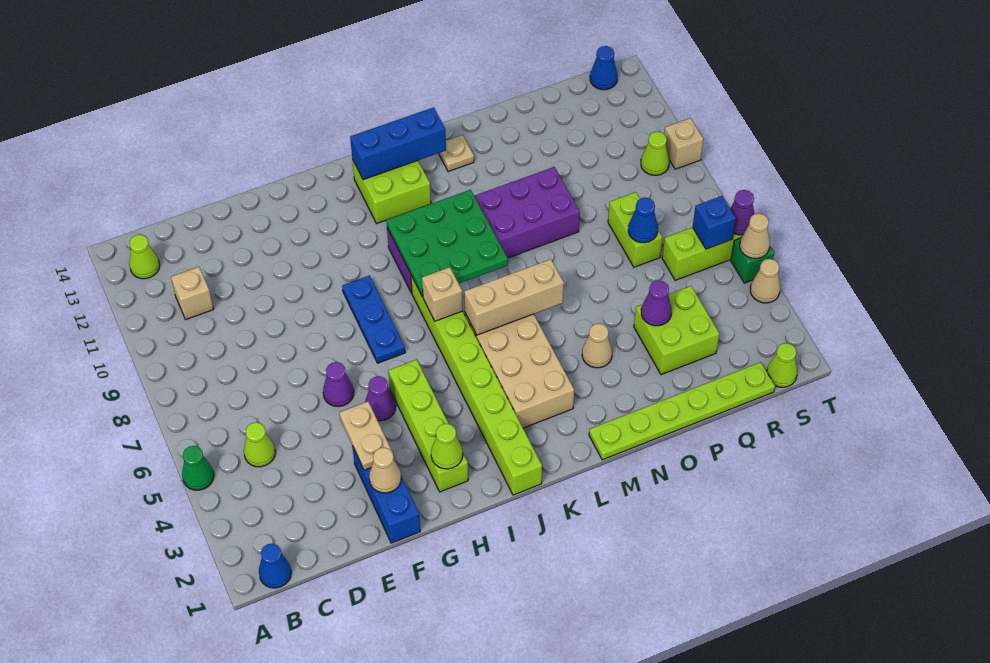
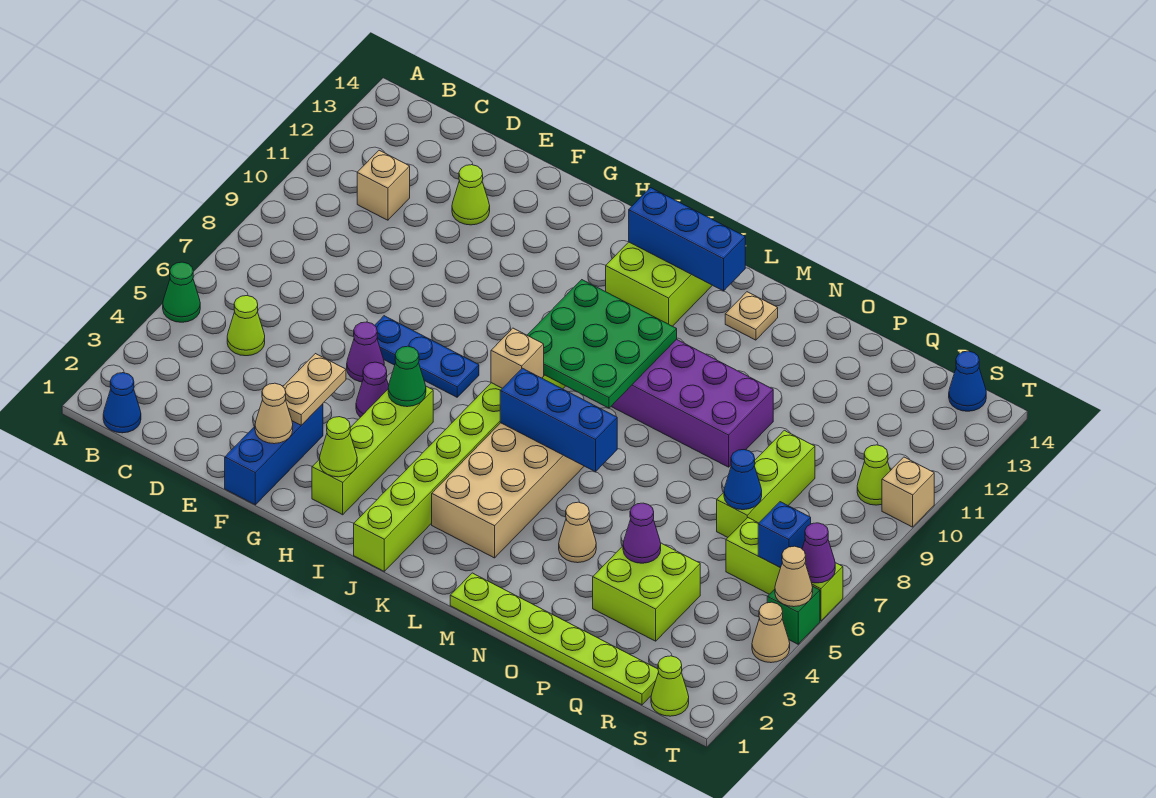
lime 1x1 cone [129,234,160,279] -> lime 1x1 cone moved to [452,165,490,225]
none -> green 1x1 cone [388,346,426,407]
blue 1x3 plate [342,275,405,363] -> blue 1x3 plate turned to [375,316,479,397]
tan 1x3 brick [464,259,564,335] -> blue 1x3 brick [500,368,617,472]
lime 1x2 brick [608,192,663,267] -> lime 1x3 brick [717,430,815,537]

